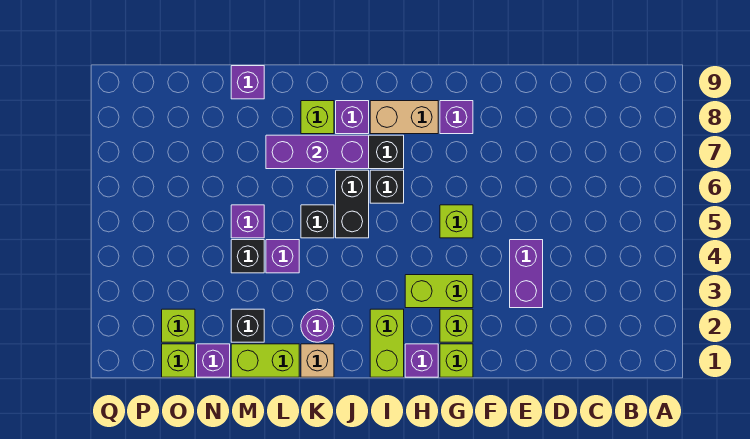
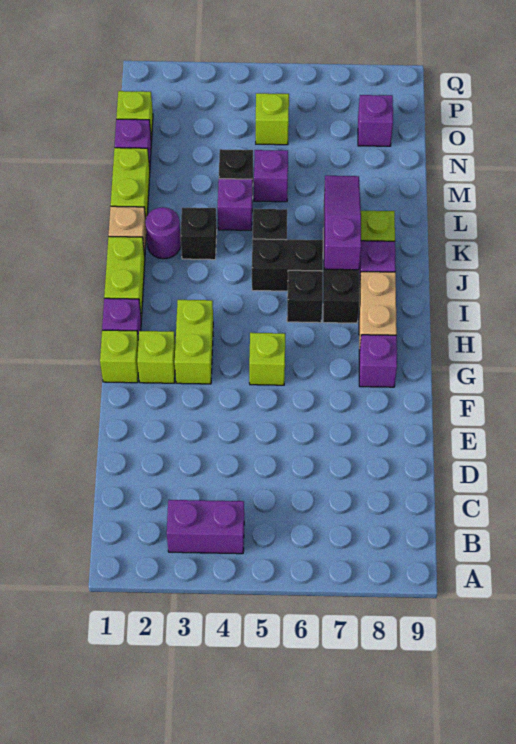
purple 1x2 brick [510,240,543,308] -> purple 1x2 brick moved to [167,500,244,554]
lime 1x2 brick [370,309,404,377] -> lime 1x2 brick turned to [104,237,145,319]
purple 1x3 brick [266,135,369,169] -> purple 1x3 slope [325,176,361,270]
black 1x1 brick [231,309,264,342] -> black 1x1 brick moved to [181,208,217,260]
purple 1x1 brick [231,66,264,99] -> purple 1x1 brick moved to [358,95,393,146]
lime 1x1 brick [162,309,195,342] -> lime 1x1 brick moved to [256,93,289,145]

